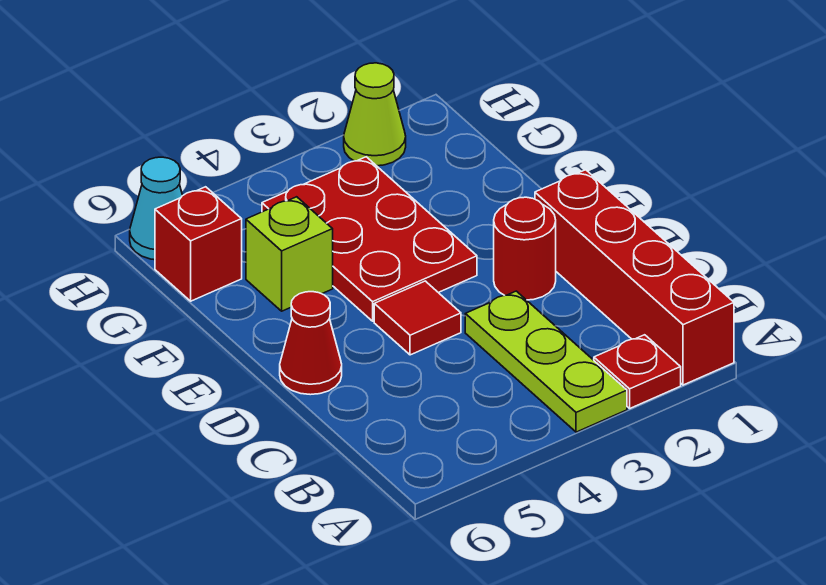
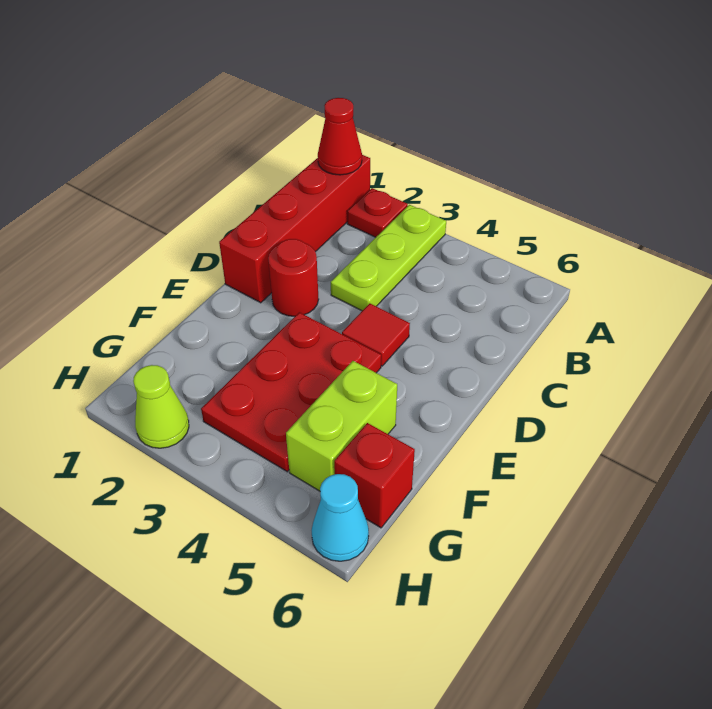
red 1x1 cone [280,292,342,395] -> red 1x1 cone moved to [318,98,362,175]
lime 1x1 brick [246,197,333,311] -> lime 1x2 brick [286,361,397,491]

